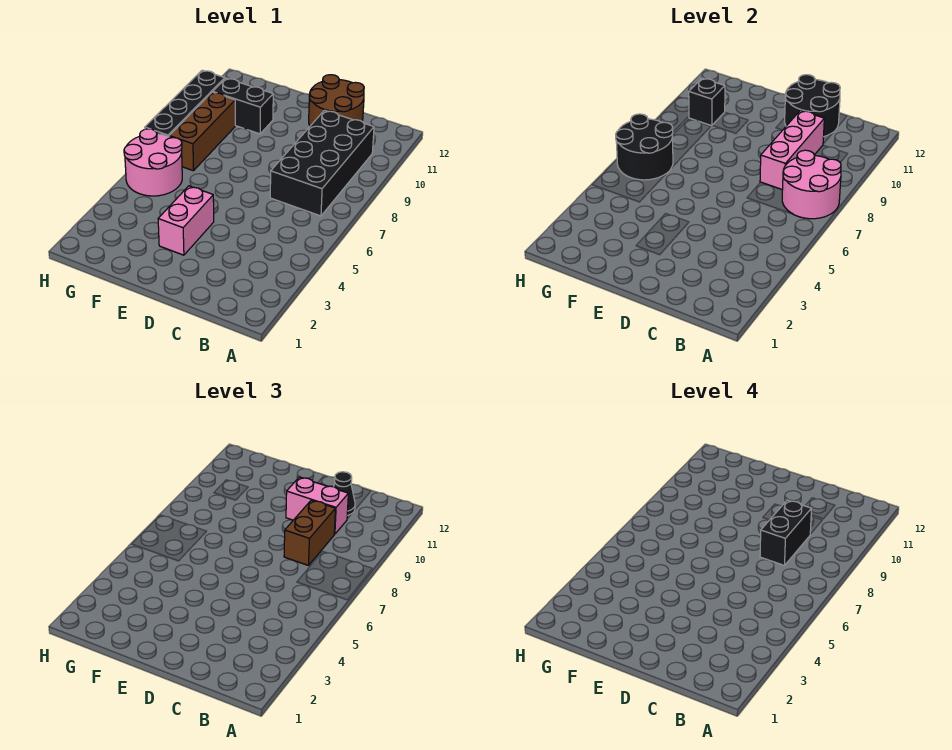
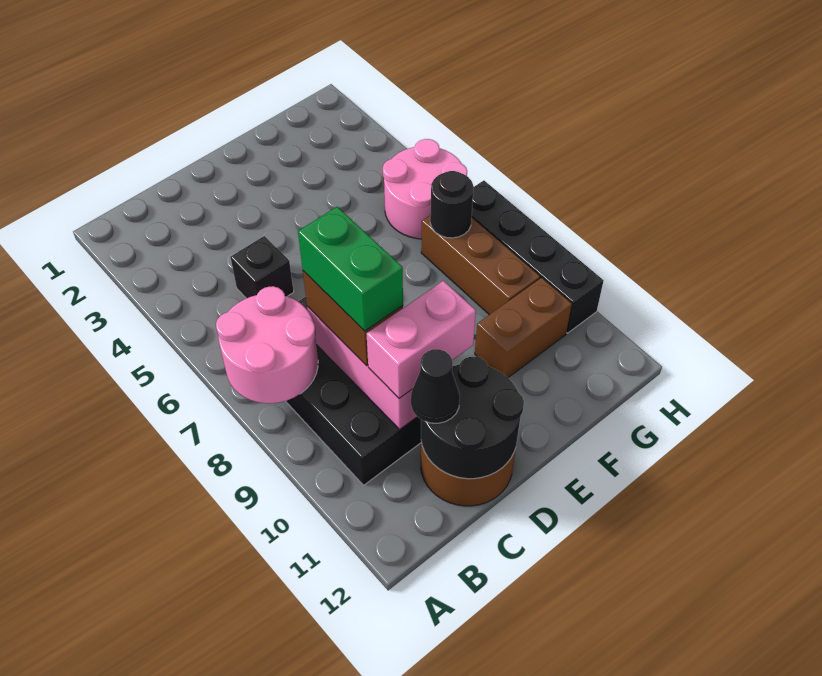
black 1x2 brick [760,500,811,566] -> green 1x2 brick [298,207,403,331]
pink 1x2 brick [158,186,214,255] -> none
black 1x2 brick [213,78,273,134] -> brown 1x2 brick [475,278,572,378]
black 2x2 round brick [616,114,673,180] -> black 1x1 round brick [430,171,474,238]
black 1x1 brick [689,78,725,126] -> black 1x1 brick moved to [230,236,294,298]

